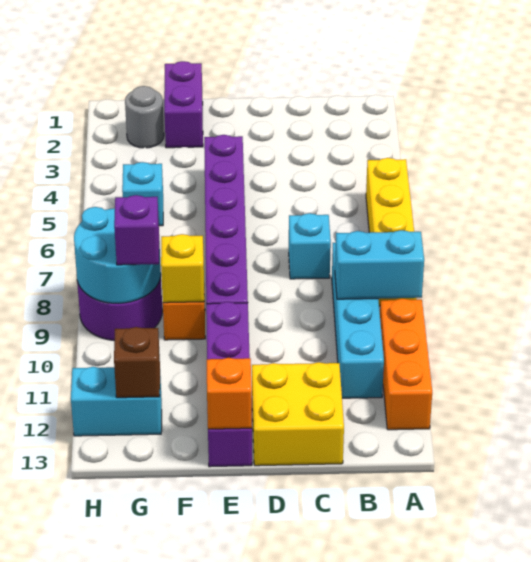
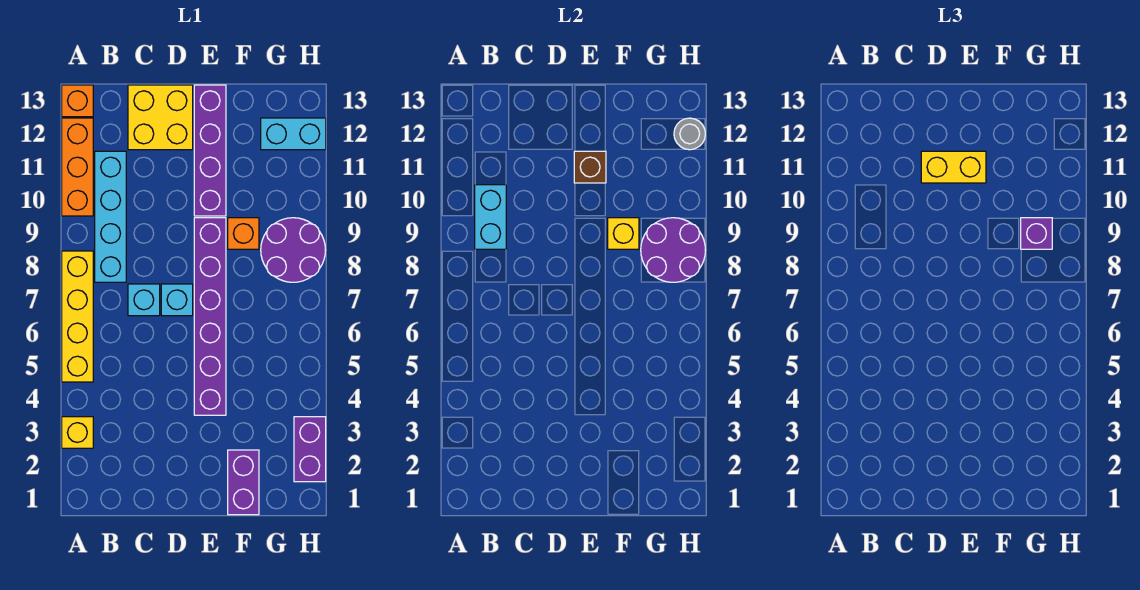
none -> yellow 1x1 brick [62,417,93,448]
cyan 1x2 brick [335,230,424,299] -> cyan 1x2 brick turned to [475,185,506,249]
none -> yellow 1x2 brick [921,151,986,183]
orange 1x1 brick [207,358,252,429] -> orange 1x1 brick moved to [62,85,93,117]
grey 1x1 round brick [125,86,164,148] -> grey 1x1 round brick moved to [674,118,705,150]
cyan 1x1 brick [122,162,163,226] -> cyan 1x1 brick moved to [161,284,193,316]
cyan 2x2 round brick [74,207,161,303] -> purple 2x2 round brick [641,218,705,282]
brown 1x1 brick [114,327,160,398] -> brown 1x1 brick moved to [574,151,606,183]
none -> purple 1x2 brick [294,417,326,482]

